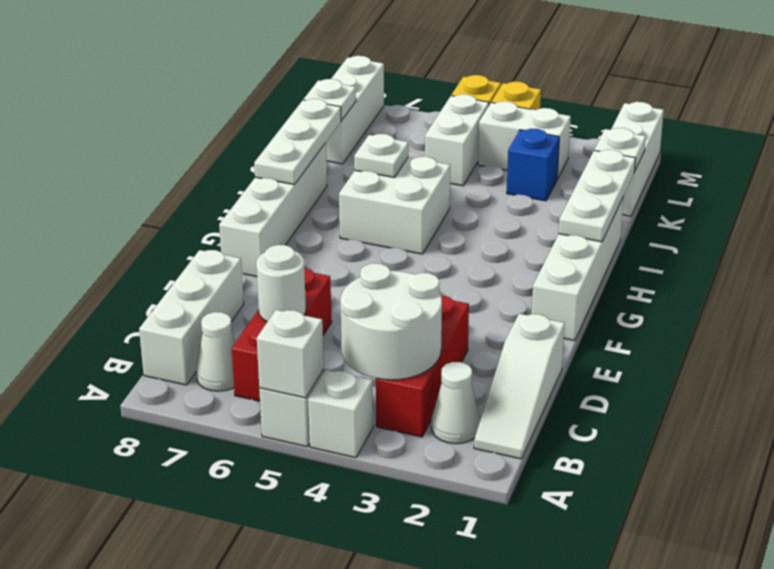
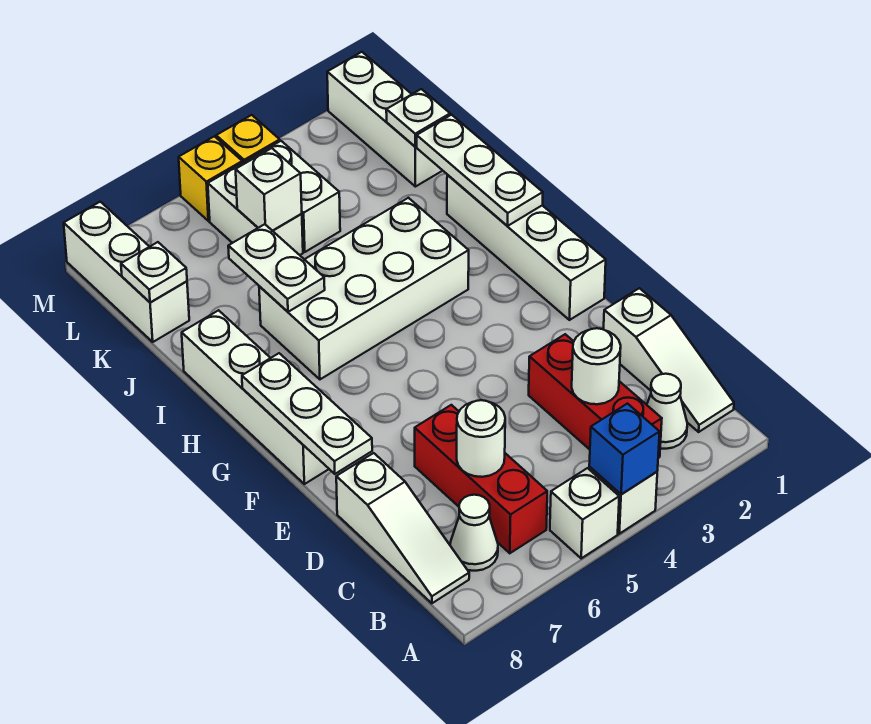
white 1x1 brick [257,310,324,398] -> white 1x1 brick moved to [236,148,302,231]
white 2x2 round brick [340,263,442,380] -> white 1x1 round brick [572,328,621,404]
white 1x3 brick [139,250,244,385] -> white 1x3 slope [336,453,469,603]
white 2x2 brick [339,157,450,254] -> white 2x4 brick [259,198,469,379]
white 1x3 plate [254,99,341,185] -> white 1x3 plate moved to [242,353,372,474]
white 1x1 plate [354,134,408,178] -> white 1x2 plate [228,224,325,312]
blue 1x1 brick [507,129,559,201] -> blue 1x1 brick moved to [589,404,660,494]
white 1x2 brick [478,101,571,179] -> white 1x2 brick turned to [246,141,340,252]

